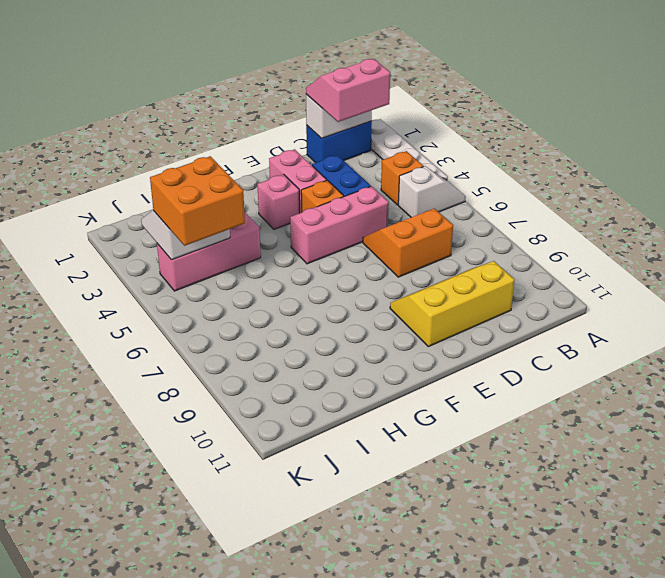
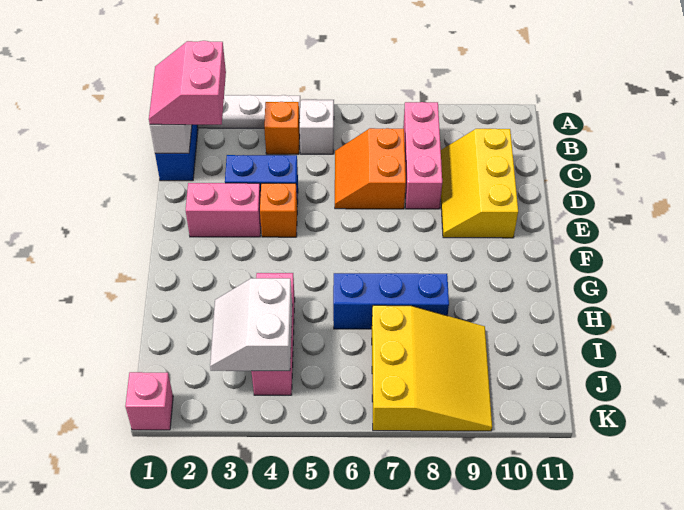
pink 1x3 brick [290,186,389,264] -> pink 1x3 brick moved to [403,102,442,209]
pink 1x1 brick [257,174,300,229] -> pink 1x1 brick moved to [125,372,173,430]
none -> blue 1x3 brick [333,273,449,329]
orange 2x2 brick [150,156,245,246] -> none
none -> yellow 3x3 slope [372,305,492,431]

